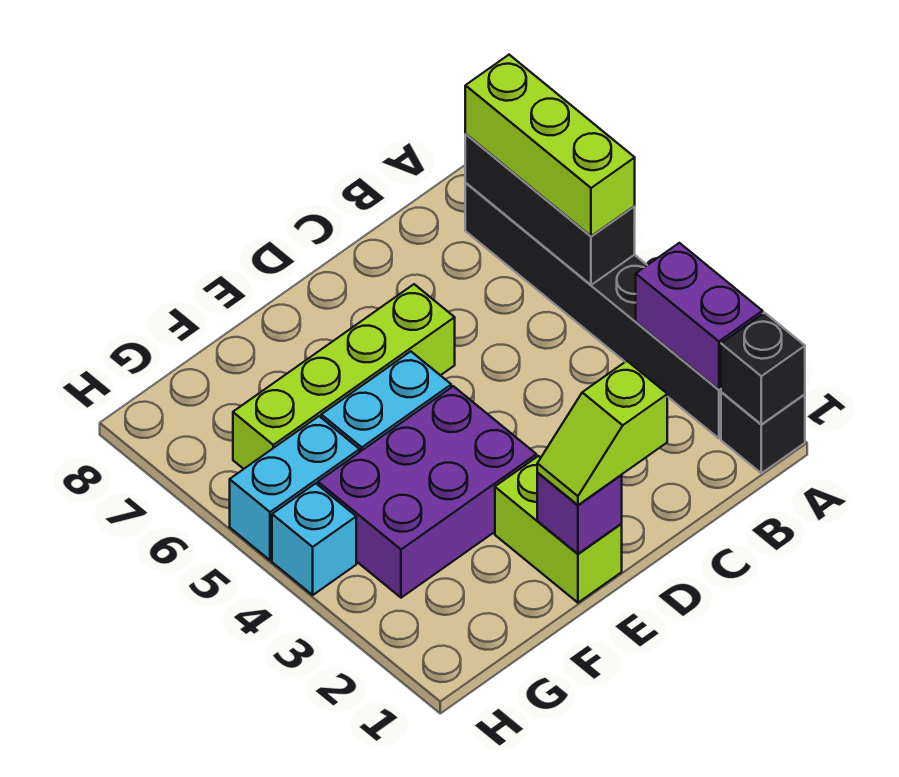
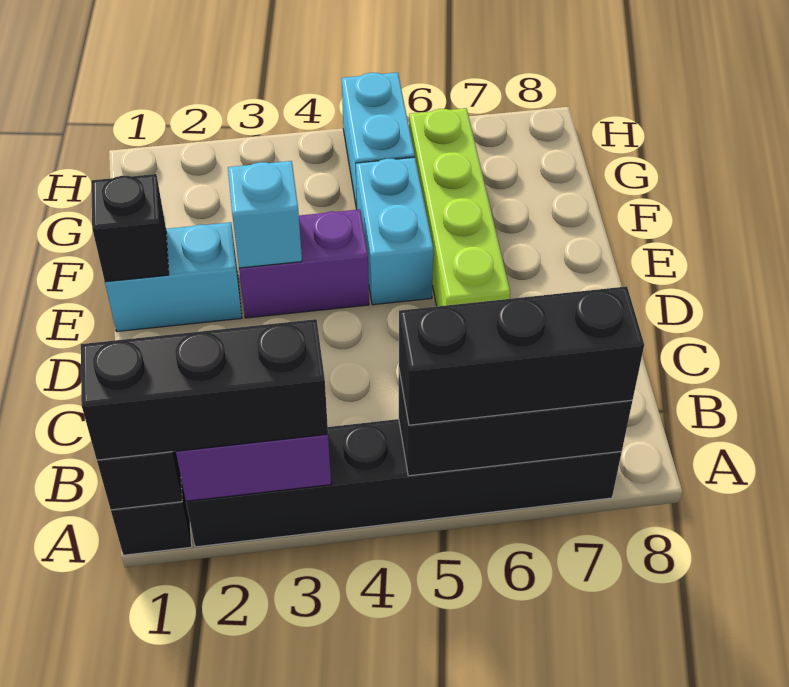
none -> black 1x3 brick [81,319,328,460]
lime 1x3 brick [465,55,635,236] -> black 1x3 brick [399,286,644,425]
lime 1x2 slope [537,361,667,505] -> none
lime 1x2 brick [495,456,622,603] -> cyan 1x2 brick [105,222,242,332]
purple 1x1 brick [537,473,622,554] -> black 1x1 brick [91,174,169,282]
purple 2x3 brick [318,386,536,598] -> purple 1x2 brick [239,209,369,318]
cyan 1x1 brick [272,483,356,595] -> cyan 1x1 brick moved to [228,161,302,268]

